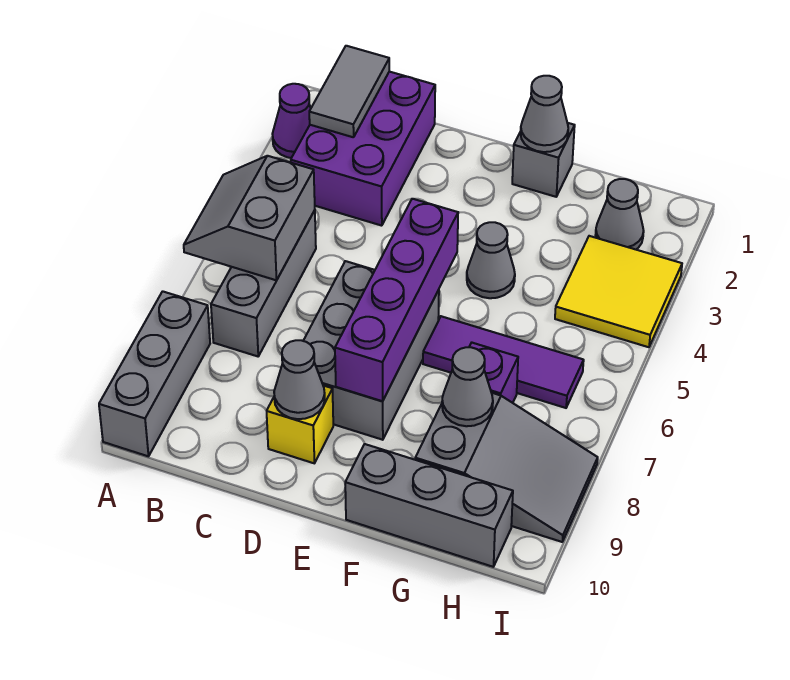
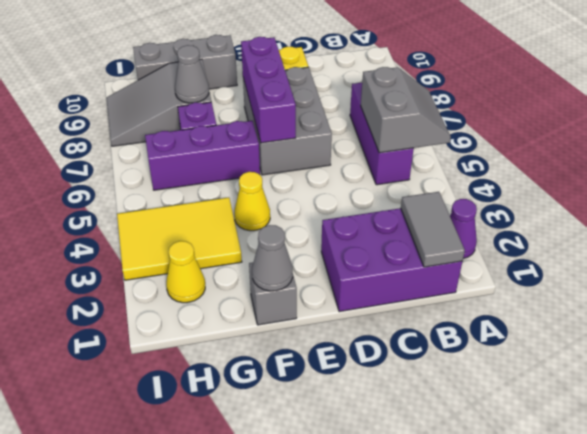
grey 1x3 brick [99,291,210,456] -> none
purple 2x3 brick [291,72,435,226] -> purple 2x3 brick turned to [321,208,462,312]
grey 1x3 brick [211,210,316,356] -> purple 1x3 brick [350,83,414,185]
grey 1x1 cone [274,340,325,419] -> none
purple 1x4 brick [335,199,458,401] -> purple 1x3 brick [241,37,296,143]
grey 1x1 cone [467,222,515,298] -> yellow 1x1 cone [234,172,270,231]
purple 1x3 tile [423,316,584,408] -> purple 1x3 brick [145,121,260,190]
grey 1x1 cone [596,179,644,249] -> yellow 1x1 cone [166,241,205,303]
yellow 2x2 tile [555,236,682,347] -> yellow 2x3 tile [117,197,242,280]

